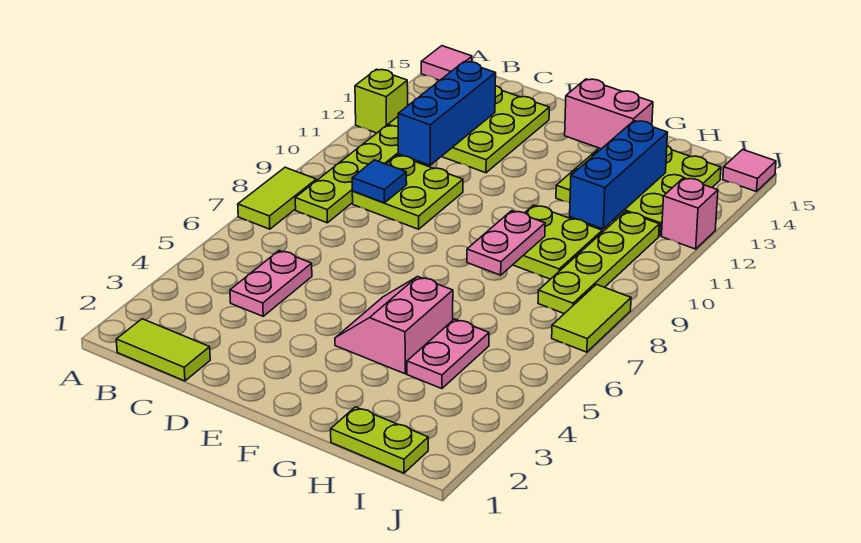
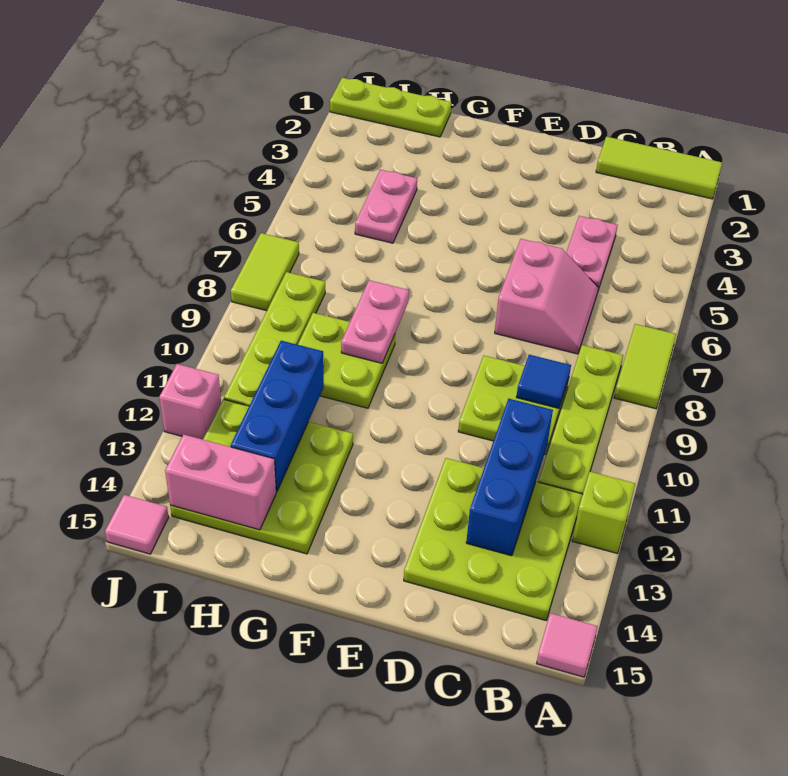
lime 1x2 tile [116,319,210,381] -> lime 1x3 tile [596,137,722,199]
pink 2x2 slope [335,277,453,374] -> pink 2x2 slope moved to [495,239,598,354]
pink 1x2 brick [565,79,653,149] -> pink 1x2 brick moved to [165,434,276,530]
lime 1x2 plate [331,407,428,473] -> lime 1x3 plate [330,78,451,137]

